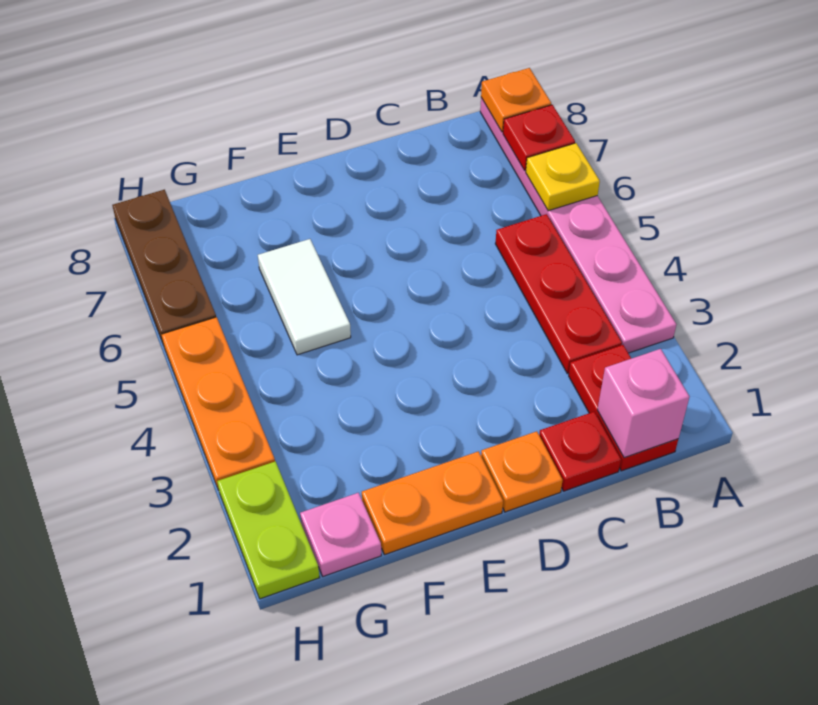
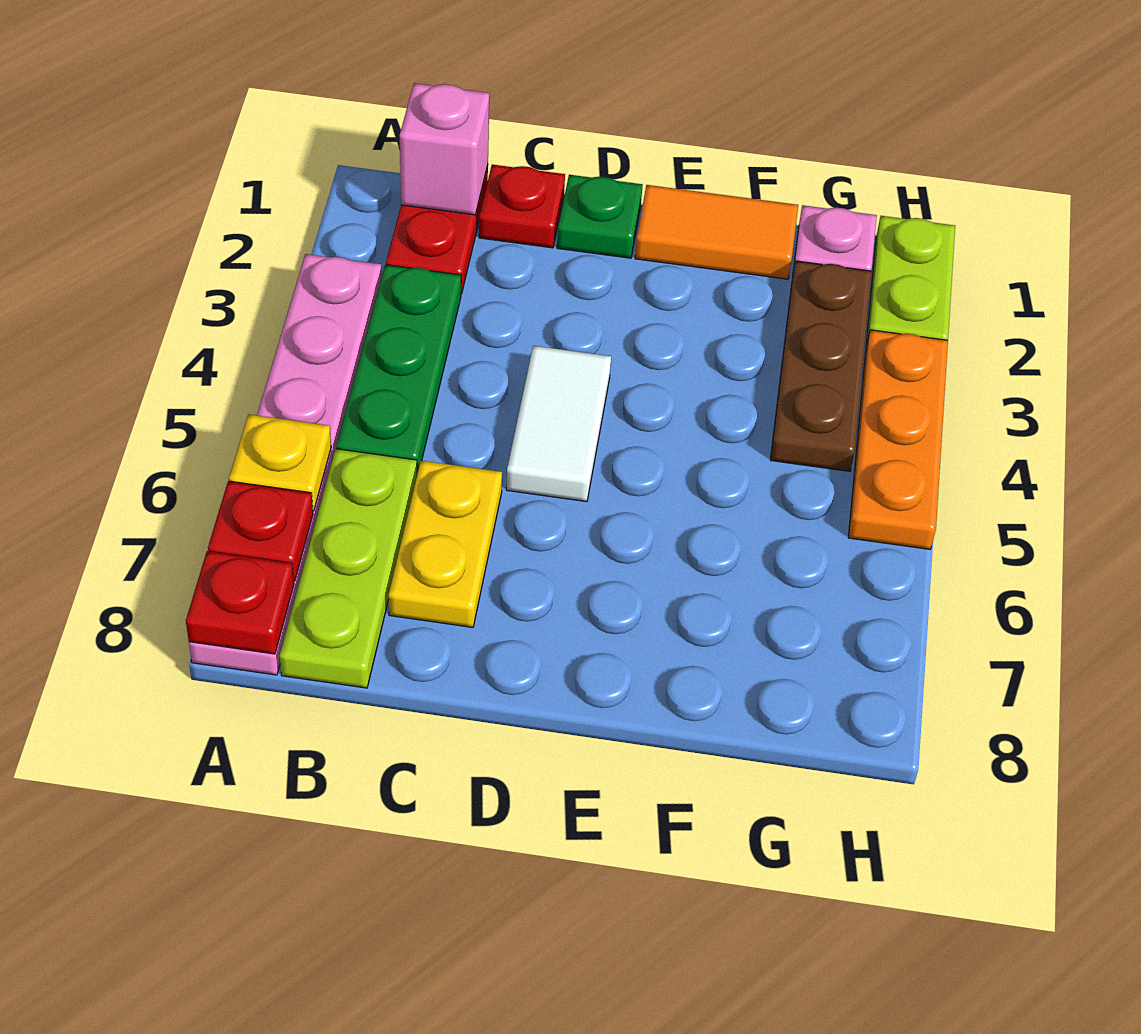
orange 1x1 plate [481,68,551,132] -> red 1x1 plate [186,551,294,654]
red 1x3 plate [495,214,622,374] -> green 1x3 plate [336,265,461,474]
none -> lime 1x3 plate [280,449,417,688]
none -> yellow 1x2 plate [388,461,502,627]
orange 1x1 plate [481,431,563,512] -> green 1x1 plate [557,175,643,258]
orange 1x2 plate [362,451,503,555] -> orange 1x2 tile [635,185,798,279]
white 1x2 tile [258,239,351,355] -> white 1x2 tile moved to [506,346,611,502]
brown 1x3 plate [112,190,216,345] -> brown 1x3 plate moved to [770,261,871,471]

